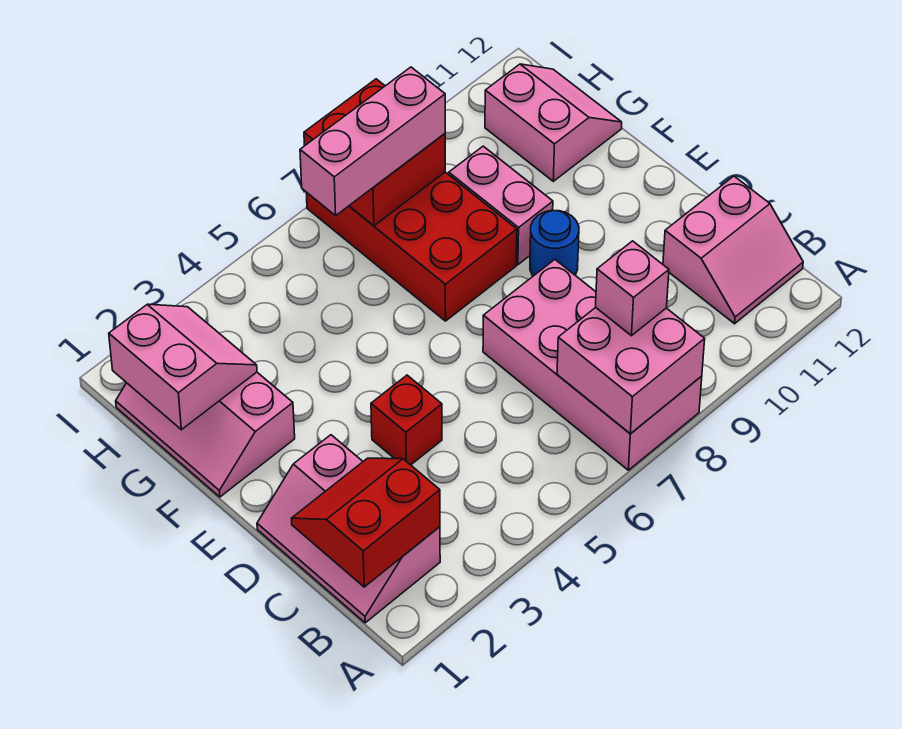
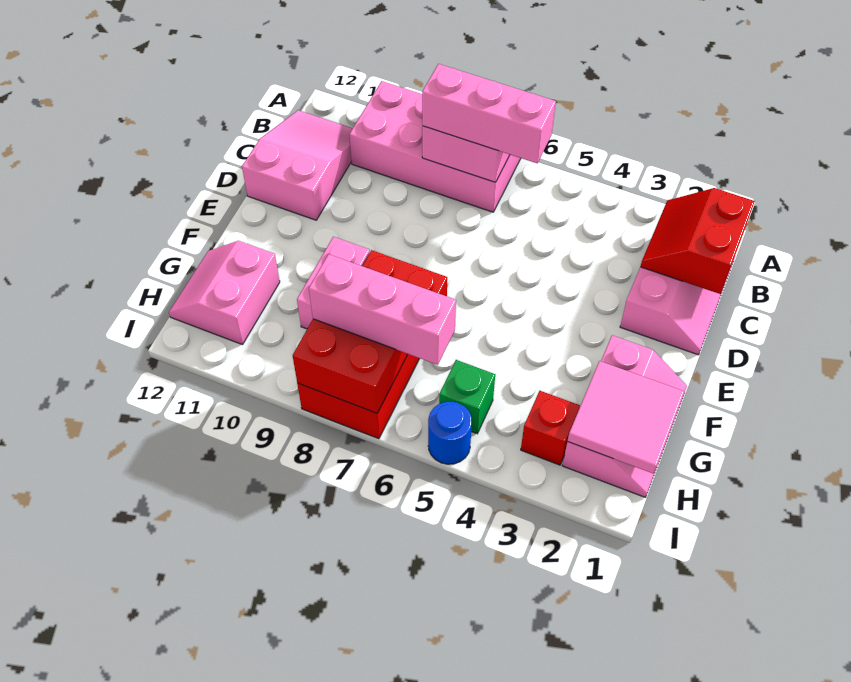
pink 2x4 brick [483,260,702,470] -> pink 2x4 brick turned to [350,81,521,212]
red 2x2 slope [291,458,440,587] -> red 2x2 slope turned to [640,188,755,294]
pink 1x1 brick [596,241,669,336] -> pink 1x3 brick [422,64,556,163]
pink 2x2 slope [663,176,803,324] -> pink 2x3 slope [242,110,353,220]
red 1x1 brick [371,375,442,465] -> red 1x1 brick moved to [521,391,580,465]
blue 1x1 round brick [530,210,579,276] -> blue 1x1 round brick moved to [428,401,472,464]
pink 2x2 slope [109,304,257,430] -> pink 2x2 tile [567,361,684,474]
none -> green 1x1 brick [439,360,495,434]

